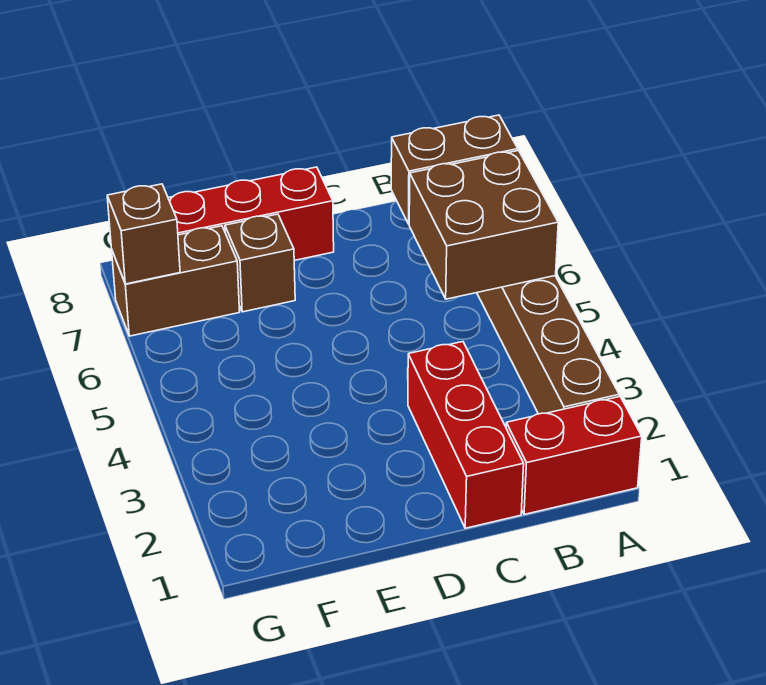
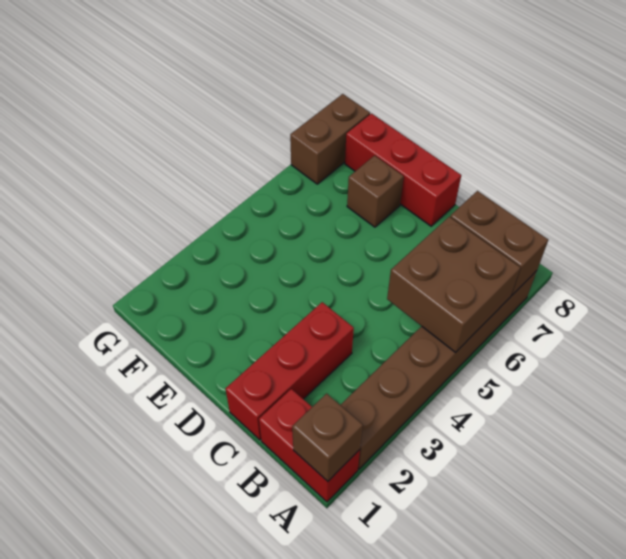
brown 1x2 brick [112,226,240,336] -> brown 1x2 brick turned to [290,94,370,184]
brown 1x1 brick [107,184,180,284] -> brown 1x1 brick moved to [292,394,363,481]

